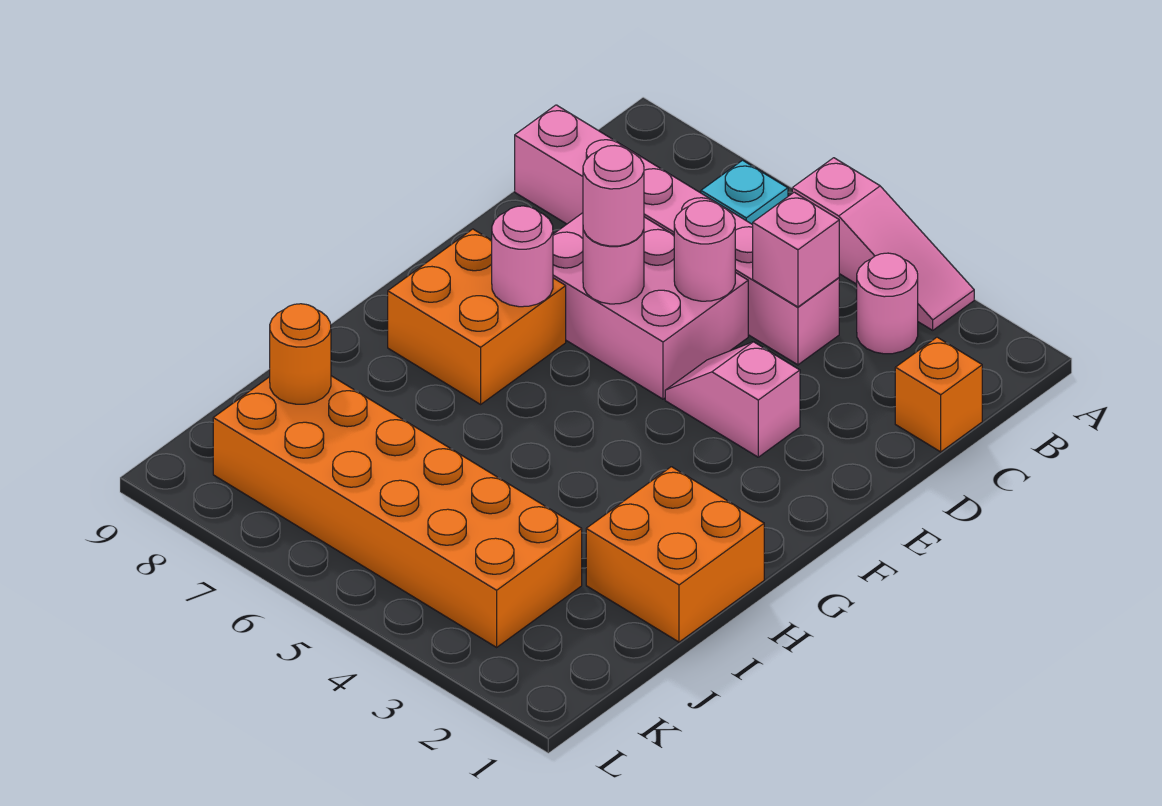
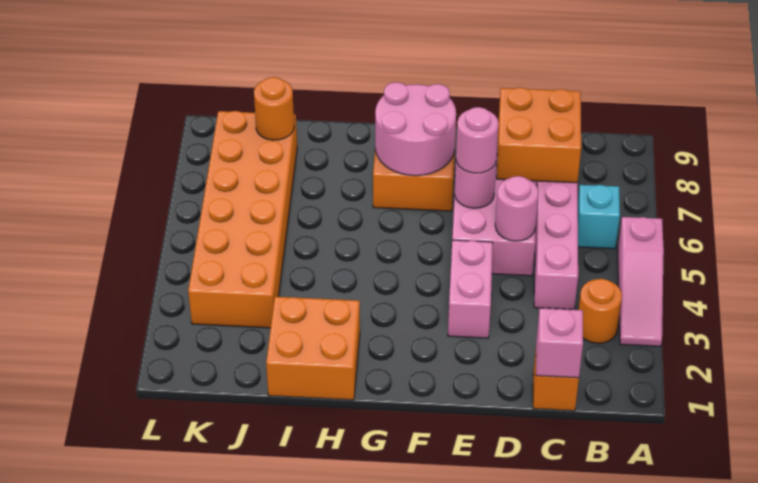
pink 1x1 round brick [857,253,918,354] -> orange 1x1 round brick [579,279,622,343]
pink 1x1 brick [753,192,839,307] -> pink 1x1 brick moved to [536,308,583,378]
none -> orange 2x2 brick [497,87,581,183]
pink 1x2 slope [665,342,800,457] -> pink 1x2 brick [448,240,493,338]
pink 1x1 round brick [492,206,553,307] -> pink 2x2 round brick [375,82,456,176]

